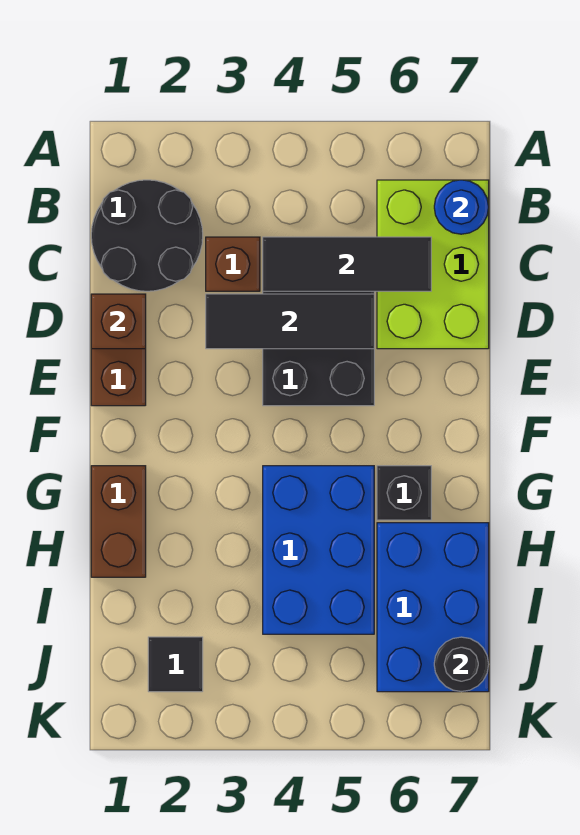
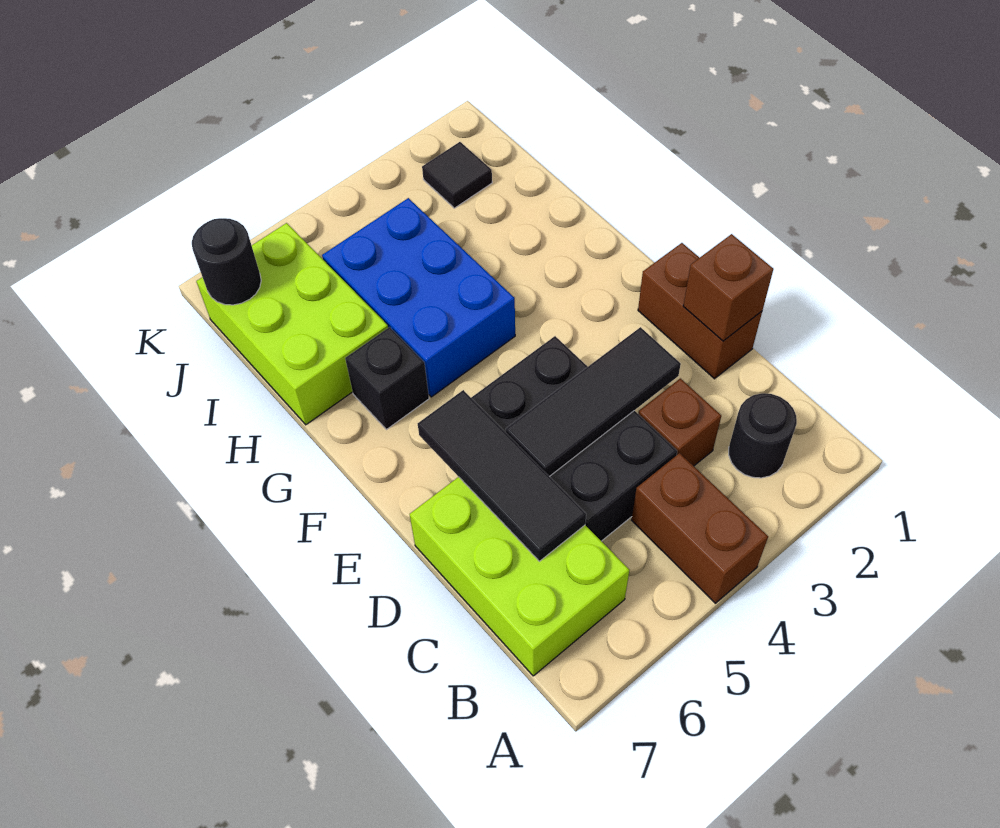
black 2x2 round brick [91,180,203,291] -> black 1x1 round brick [729,393,797,478]
blue 1x1 round brick [434,180,489,234] -> none
black 1x3 tile [263,237,431,291] -> black 1x3 tile turned to [418,390,586,561]
brown 1x2 brick [91,466,146,577] -> brown 1x2 brick moved to [632,453,768,603]
blue 2x3 brick [377,523,489,692] -> lime 2x3 brick [196,223,388,425]

